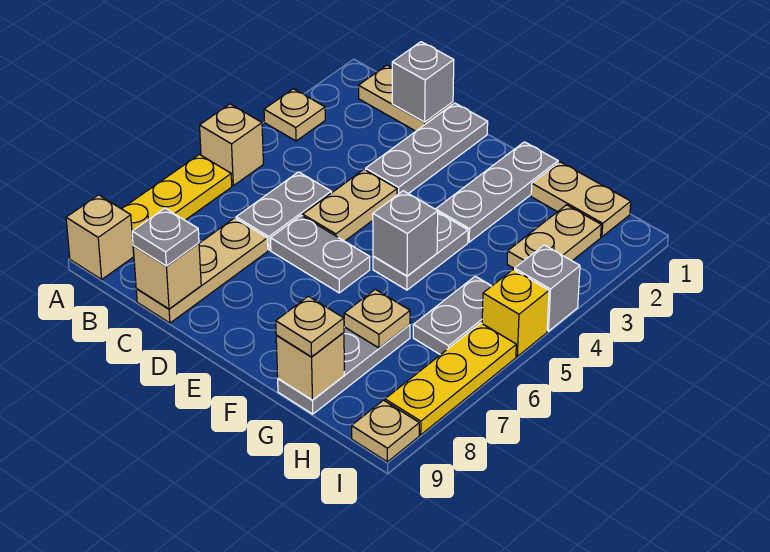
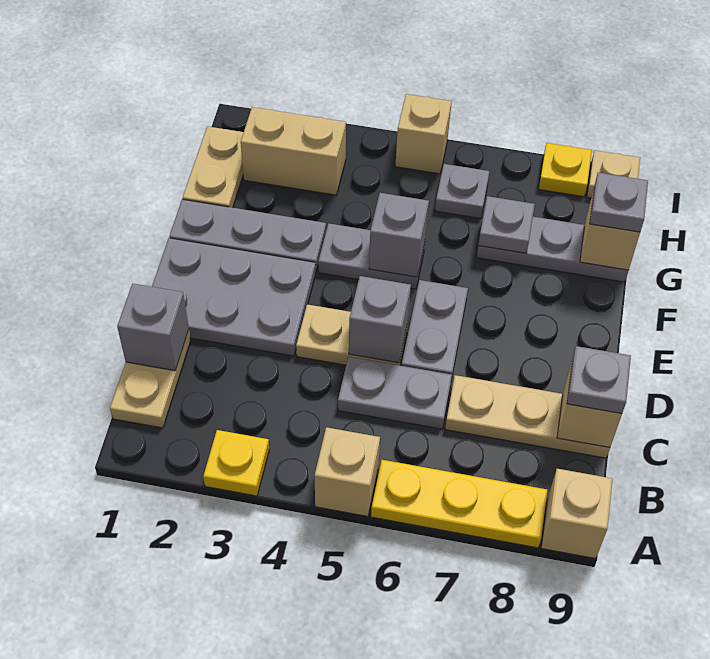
tan 1x1 plate [264,89,325,141] -> yellow 1x1 plate [203,430,269,496]
grey 1x3 plate [366,103,488,195] -> grey 2x3 plate [152,238,316,356]
tan 1x1 plate [344,289,410,348] -> grey 1x1 plate [478,196,535,253]
tan 1x1 plate [276,296,344,357] -> grey 1x1 plate [590,173,648,232]
tan 1x2 plate [507,205,601,269] -> tan 1x2 brick [241,107,346,195]
grey 1x2 plate [413,276,491,355] -> grey 1x1 plate [435,164,490,219]
grey 1x1 brick [515,245,580,331] -> grey 1x1 brick moved to [349,276,411,363]
yellow 1x1 brick [482,270,549,356] -> tan 1x1 brick [395,94,452,174]
yellow 1x3 plate [385,323,516,435] -> yellow 1x1 plate [539,143,592,197]

